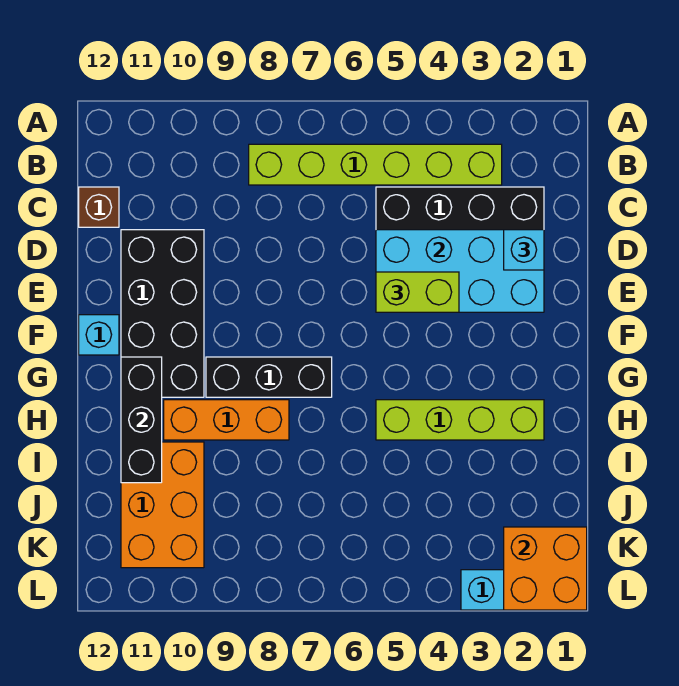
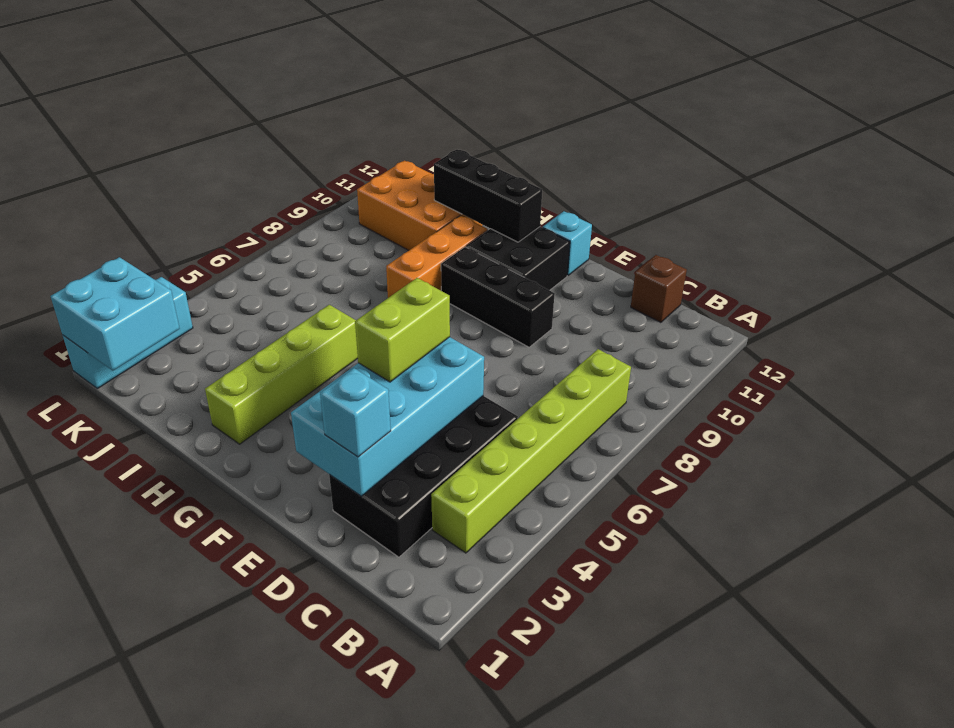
black 2x4 brick [121,230,204,397] -> black 2x2 brick [466,227,570,290]
black 1x3 brick [206,357,332,397] -> black 1x3 brick turned to [441,247,555,347]
orange 2x2 brick [504,527,587,610] -> cyan 2x2 brick [51,257,180,371]

